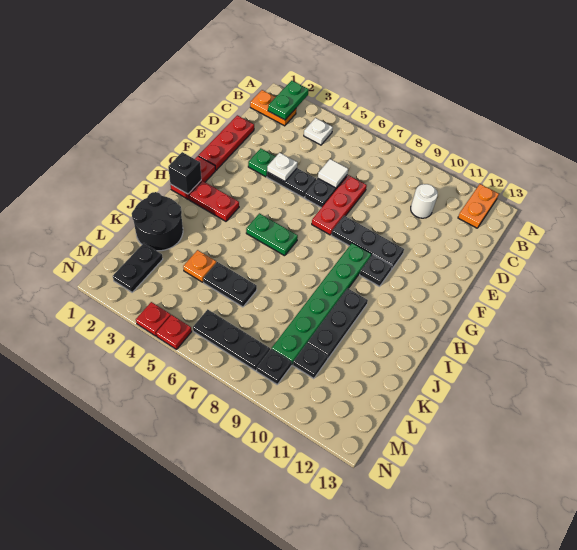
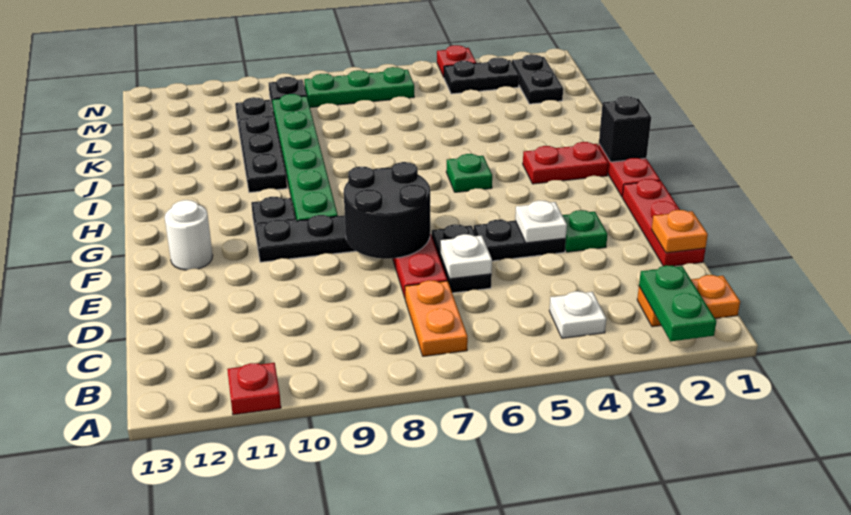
orange 1x2 plate [458,184,499,228] -> orange 1x2 plate moved to [405,280,468,356]
white 1x1 round brick [411,184,438,218] -> white 1x1 round brick moved to [165,200,213,270]
white 1x1 tile [318,159,348,188] -> white 1x1 plate [441,234,492,279]
green 1x2 plate [246,213,298,256] -> green 1x1 plate [446,154,492,192]
black 2x2 round brick [132,192,183,251] -> black 2x2 round brick moved to [344,162,430,259]
orange 1x1 plate [183,250,216,282] -> orange 1x1 plate moved to [652,210,708,253]
black 1x2 plate [203,262,257,307] -> black 1x2 plate moved to [444,58,519,94]
black 1x3 plate [193,309,270,371] -> green 1x3 plate [304,67,414,108]
red 1x1 plate [156,315,192,349] -> red 1x1 plate moved to [227,363,281,415]

